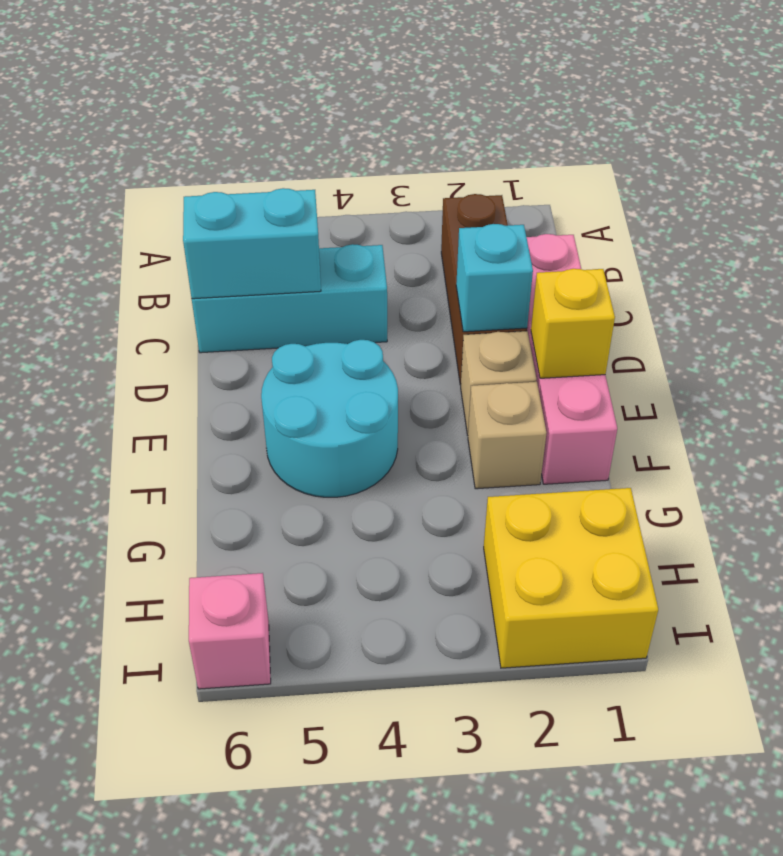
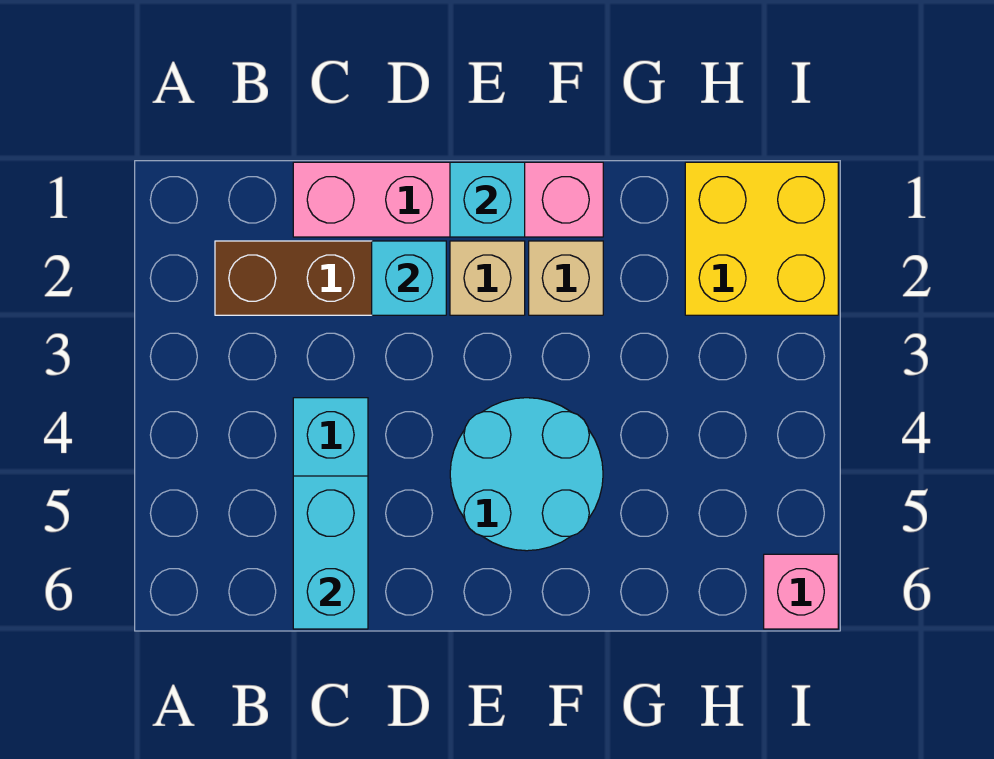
yellow 1x1 brick [531,269,615,378] -> cyan 1x1 brick [450,162,525,237]

